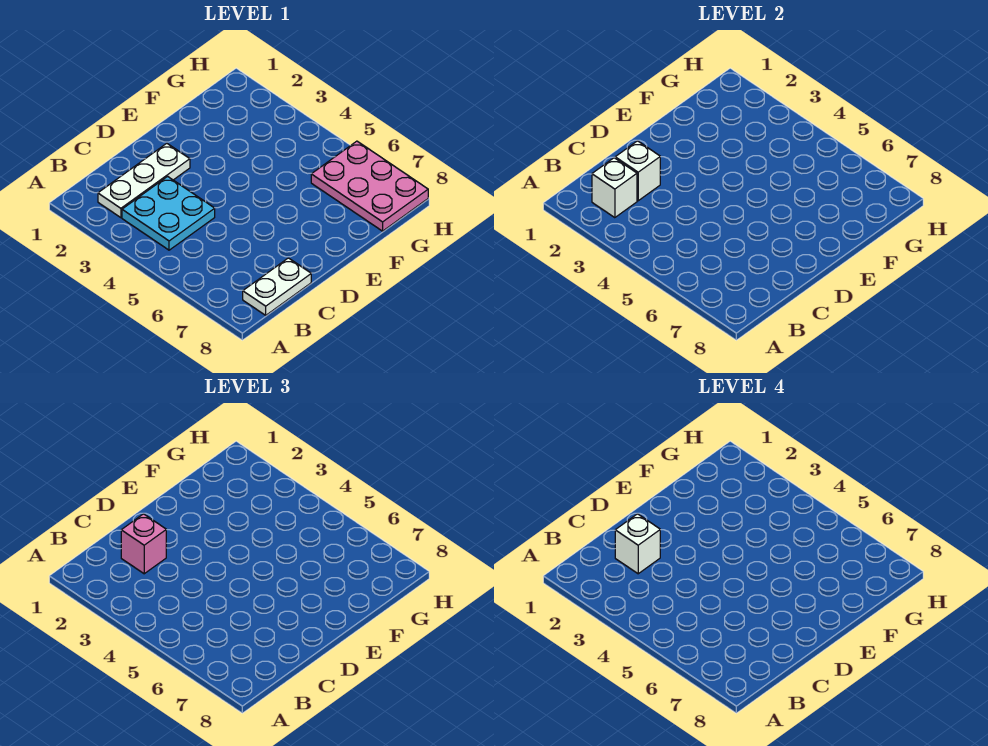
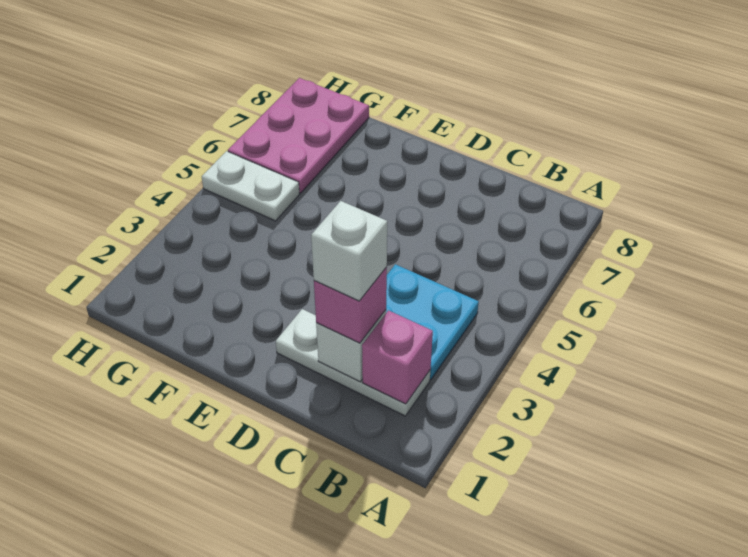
white 1x1 brick [592,158,637,218] -> pink 1x1 brick [362,310,433,404]
white 1x2 plate [243,258,311,315] -> white 1x2 plate moved to [202,151,300,221]

